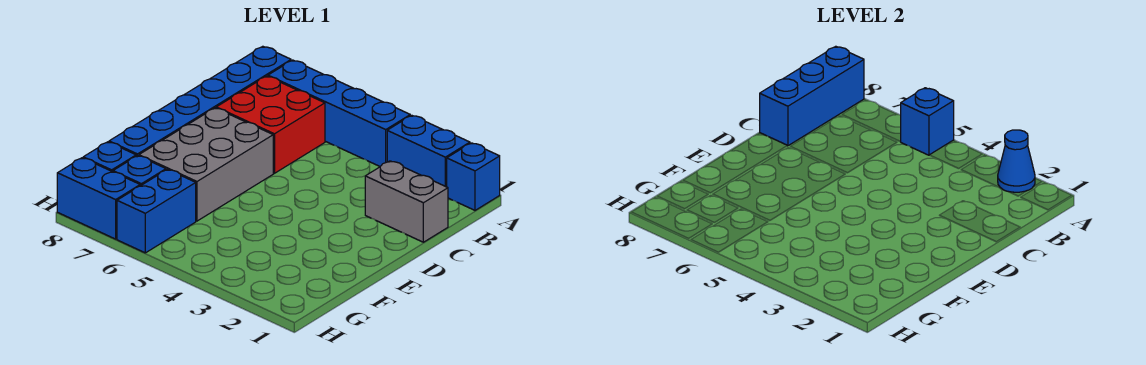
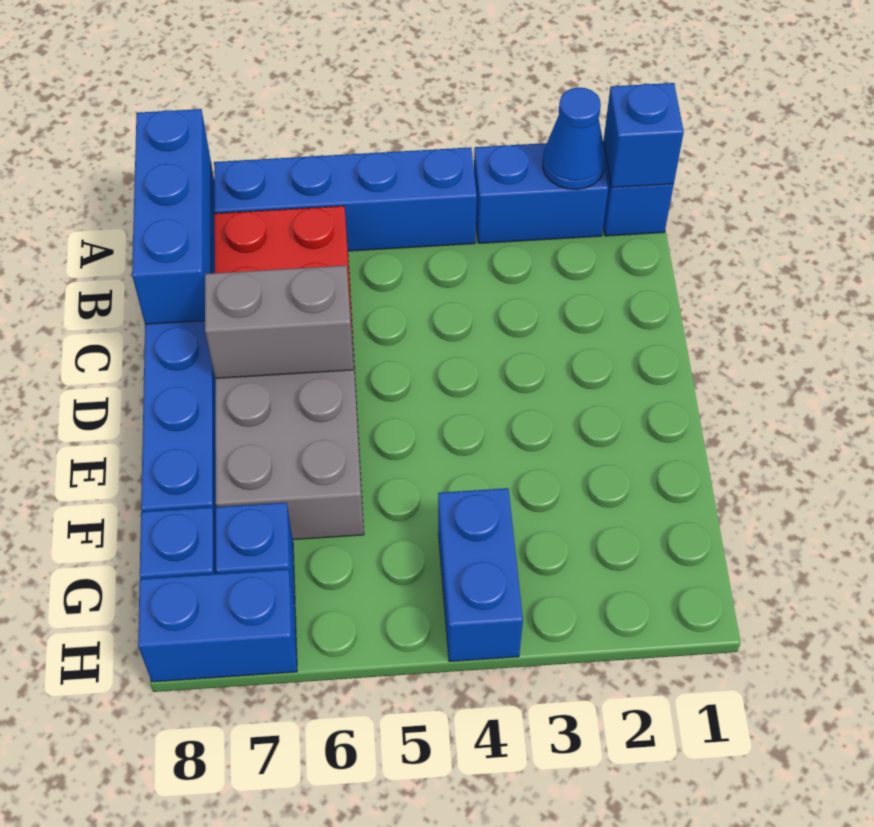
blue 1x1 brick [901,88,954,155] -> blue 1x1 brick moved to [604,83,684,188]
grey 1x2 brick [365,161,448,242] -> grey 1x2 brick moved to [205,266,354,378]
blue 1x2 brick [117,169,196,253] -> blue 1x2 brick moved to [438,488,523,662]

